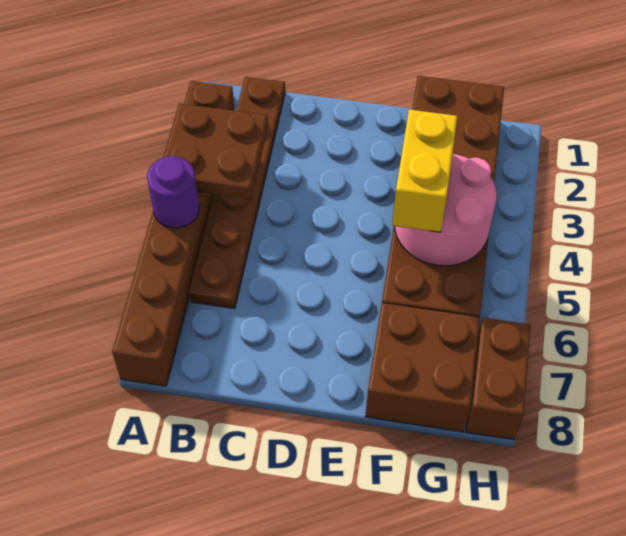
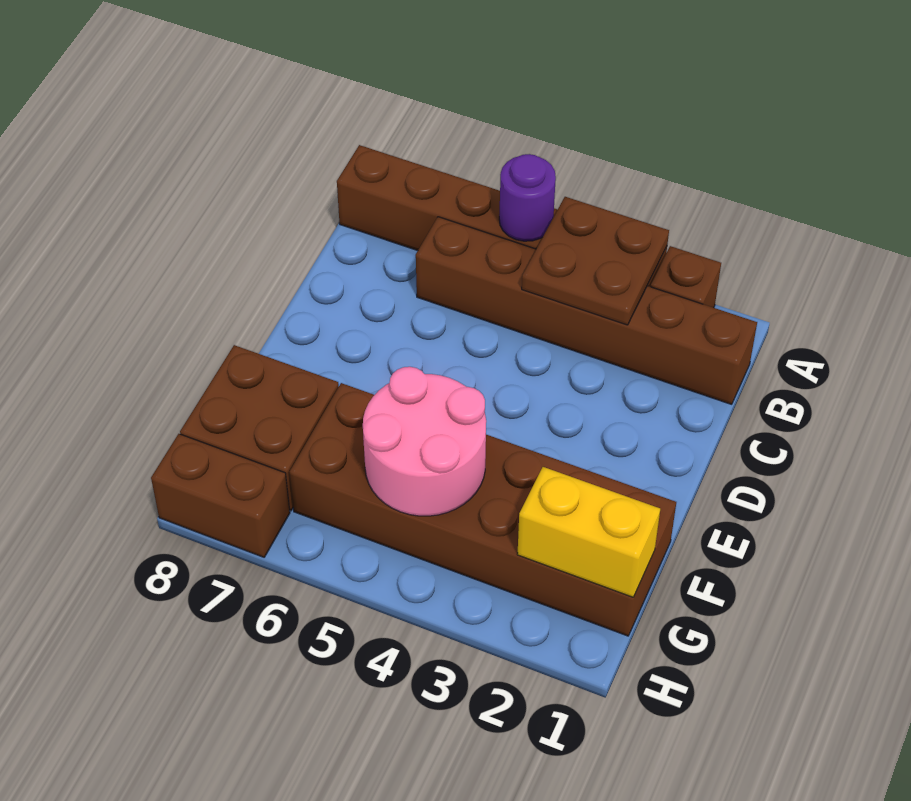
brown 1x6 plate [189,77,285,309] -> brown 1x6 brick [416,217,757,404]
yellow 1x2 brick [392,109,458,232] -> yellow 1x2 brick moved to [517,467,660,597]

